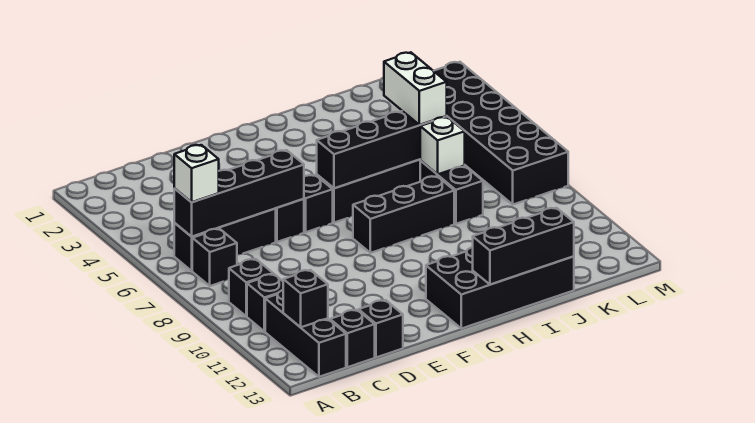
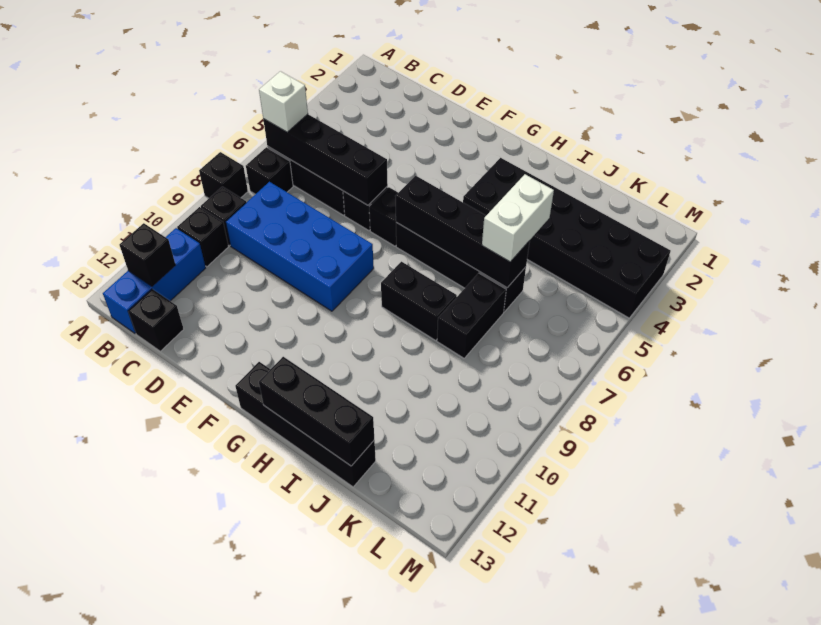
black 1x3 brick [265,290,346,377] -> blue 1x3 brick [103,228,206,334]
none -> blue 2x4 brick [226,182,374,311]
black 1x1 brick [359,300,403,357] -> black 1x1 brick moved to [199,152,248,198]
black 1x3 brick [353,176,454,253] -> black 1x2 brick [381,262,457,340]
black 2x4 brick [426,247,574,329] -> black 1x4 brick [235,362,376,487]
white 1x1 brick [420,117,465,174] -> none
black 2x6 brick [434,62,568,204] -> black 2x6 brick turned to [463,158,671,318]

